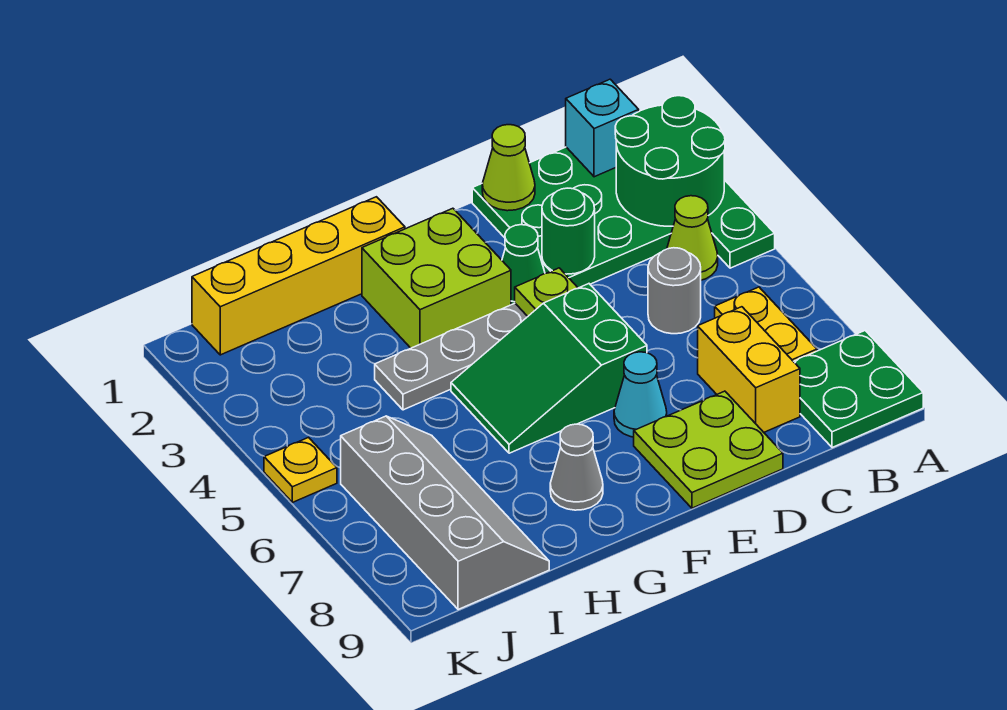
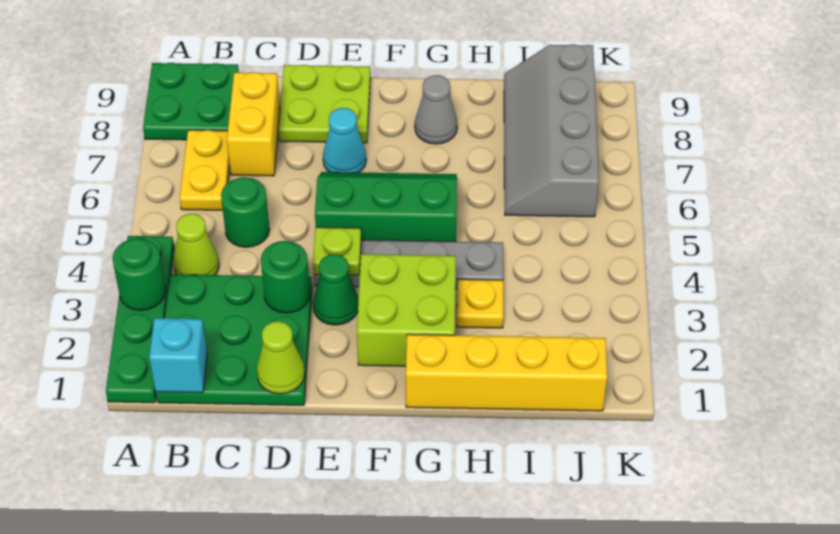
green 2x2 round brick [615,96,725,226] -> green 1x1 round brick [113,238,166,310]
grey 1x1 round brick [648,248,701,334] -> green 1x1 round brick [221,177,270,247]
green 2x3 slope [451,284,647,453] -> green 2x3 slope turned to [315,172,457,242]
yellow 1x1 plate [264,438,337,502] -> yellow 1x1 plate moved to [457,279,503,328]

